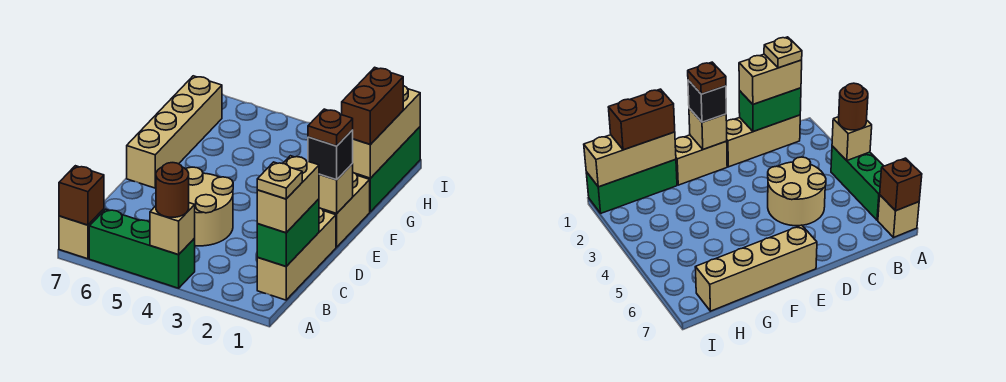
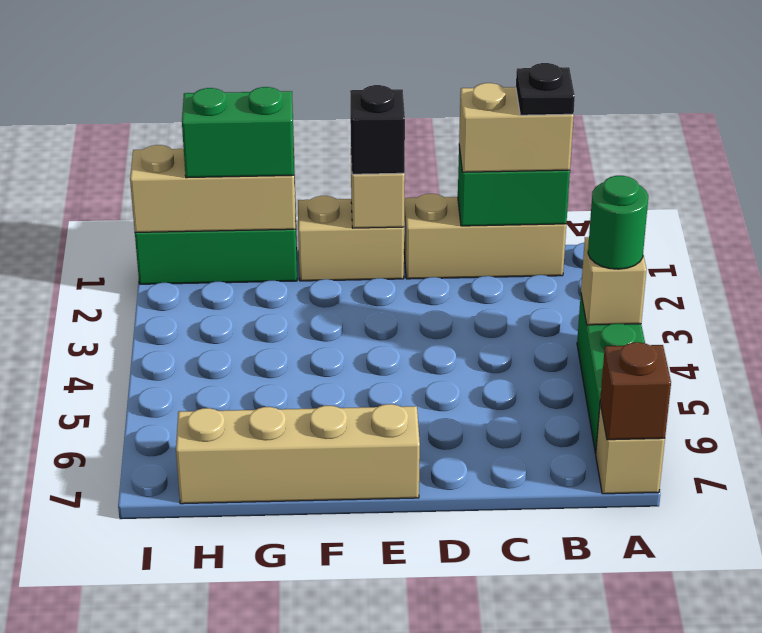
brown 1x1 round brick [156,163,189,217] -> green 1x1 round brick [588,176,648,269]
tan 1x1 plate [257,162,302,199] -> black 1x1 plate [516,63,575,115]
tan 2x2 round brick [186,167,233,246] -> none
brown 1x1 plate [308,109,353,146] -> none
brown 1x2 brick [342,67,403,145] -> green 1x2 brick [182,87,294,178]

